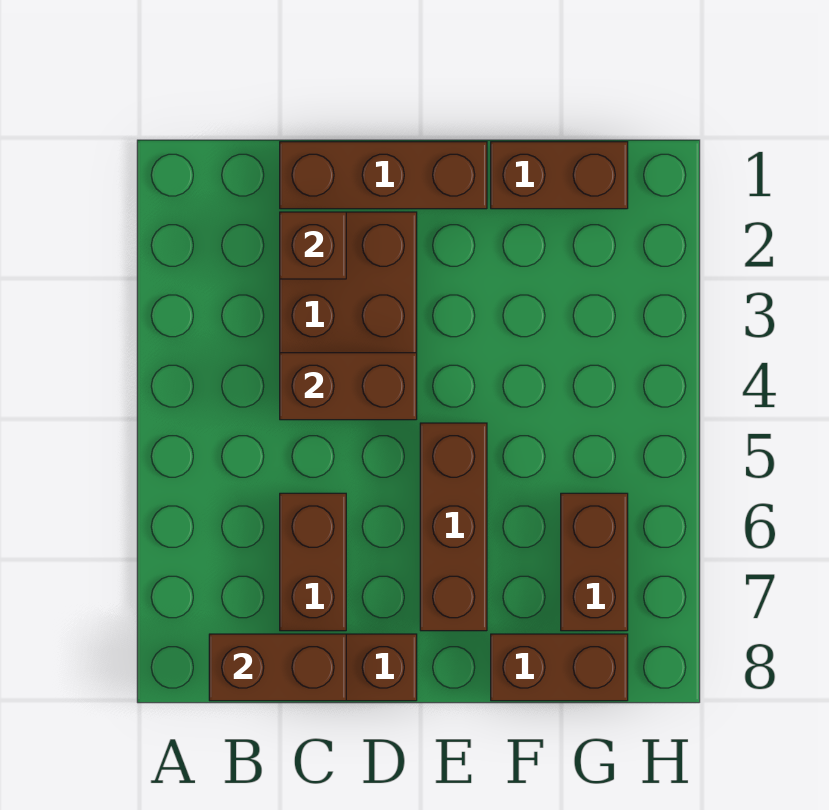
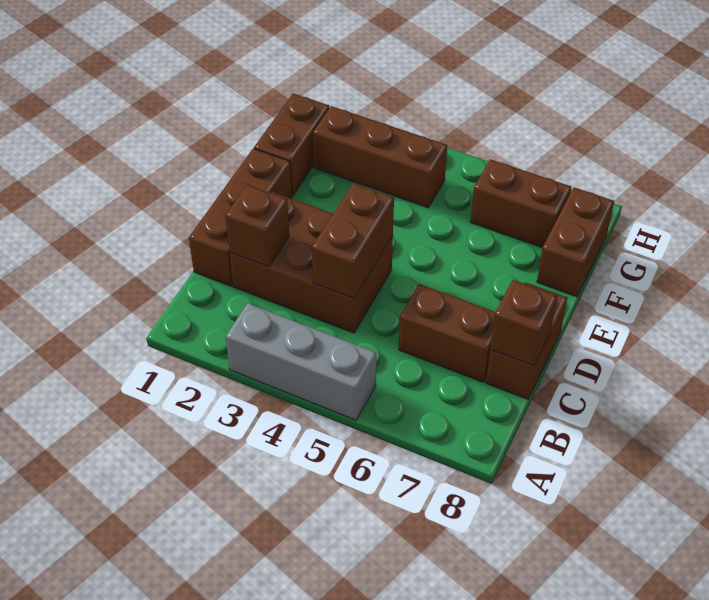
none -> grey 1x3 brick [226,303,376,420]
brown 1x2 brick [209,634,346,701] -> brown 1x1 brick [490,280,557,366]
brown 1x3 brick [420,423,487,631] -> brown 1x3 brick moved to [313,106,447,208]

